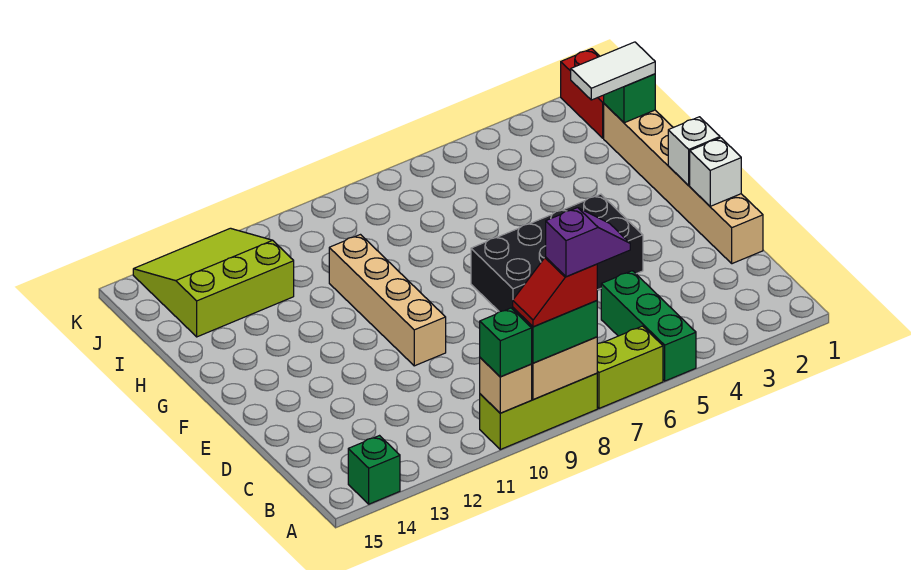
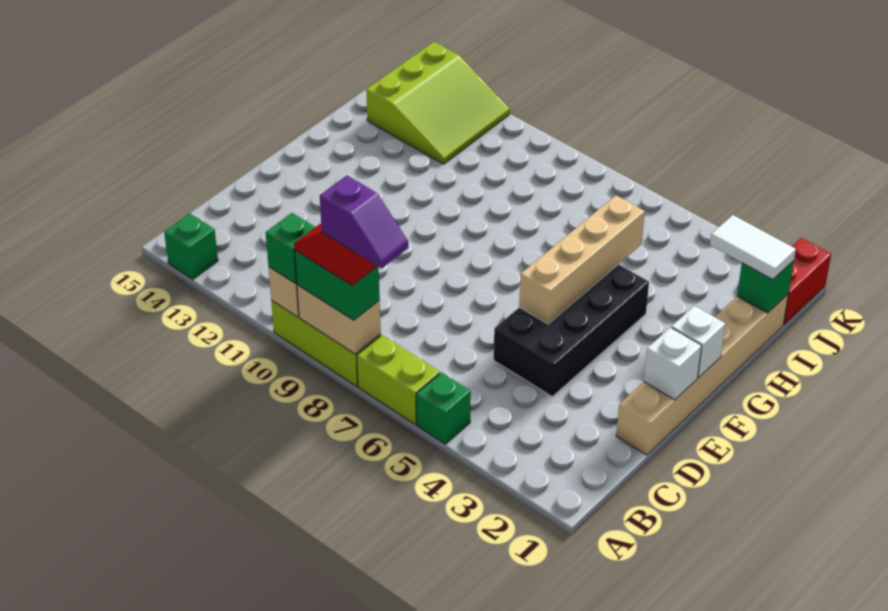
green 1x3 brick [601,271,696,381] -> green 1x1 brick [416,373,471,444]
black 2x4 brick [471,194,643,312] -> black 2x4 brick turned to [494,264,649,396]
tan 1x4 brick [329,235,446,366] -> tan 1x4 brick moved to [519,195,645,324]
lime 3x3 slope [133,228,294,337] -> lime 3x3 slope turned to [366,42,510,164]

